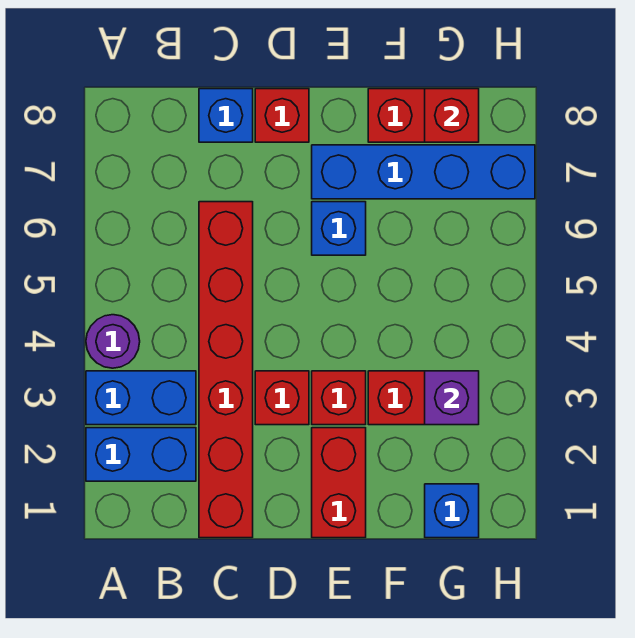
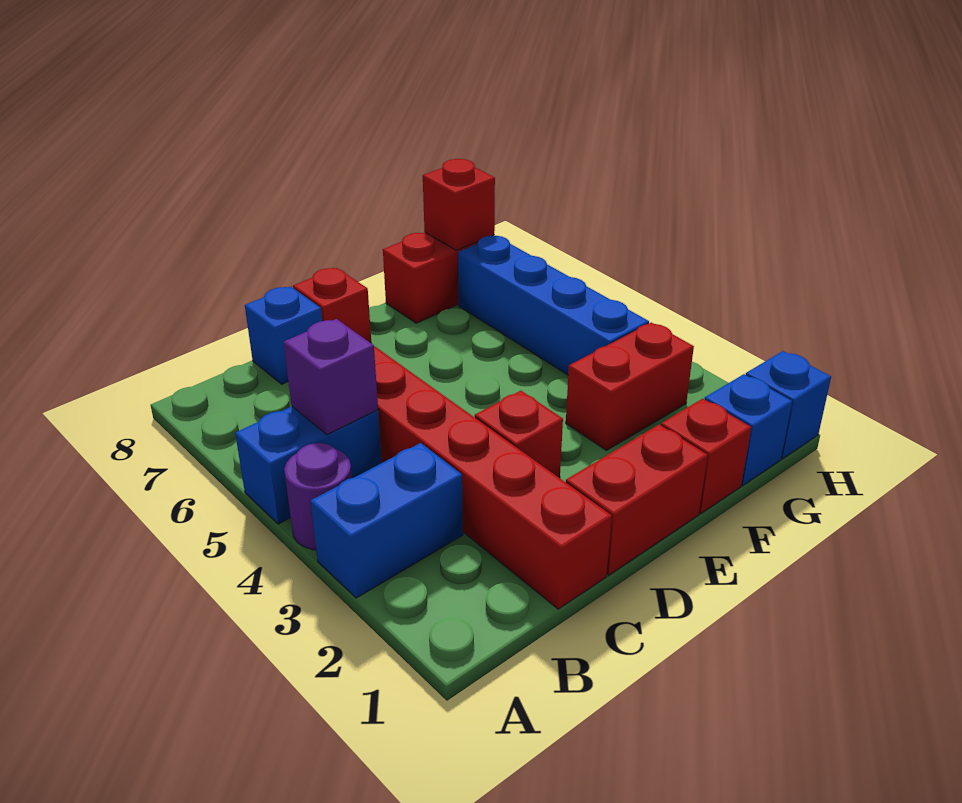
blue 1x2 brick [86,428,196,481] -> blue 1x2 brick moved to [235,406,382,524]
red 1x2 brick [312,428,366,538] -> red 1x2 brick turned to [566,425,708,575]
red 1x1 brick [312,371,366,425] -> red 1x1 brick moved to [661,399,751,513]
blue 1x1 brick [312,202,366,255] -> blue 1x1 brick moved to [746,351,831,459]
blue 1x4 brick [312,145,535,199] -> blue 1x4 brick turned to [458,236,649,375]
purple 1x1 brick [425,371,479,425] -> purple 1x1 brick moved to [284,319,378,435]

